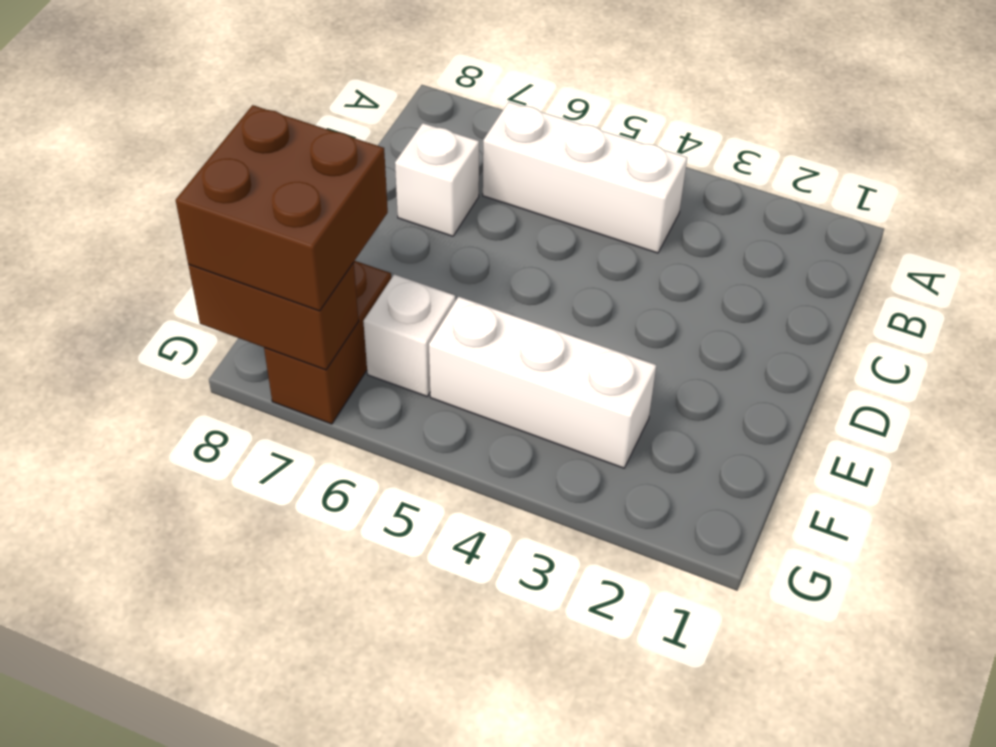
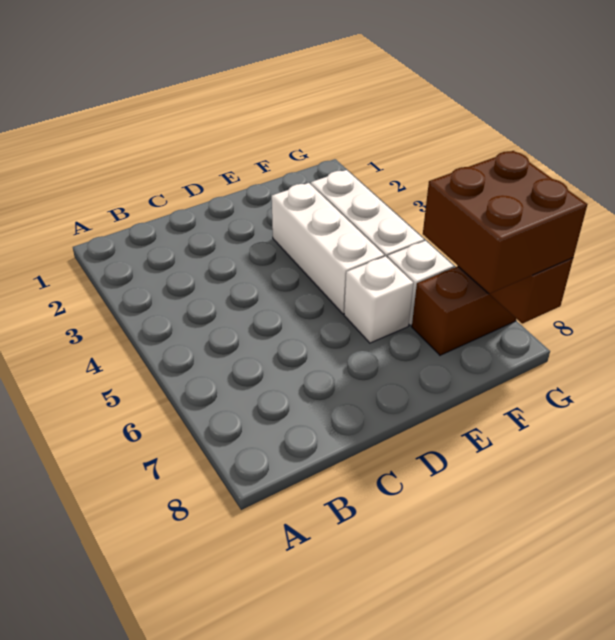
white 1x3 brick [483,102,687,253] -> white 1x3 brick moved to [272,183,384,314]
white 1x1 brick [395,123,479,236] -> white 1x1 brick moved to [344,256,413,343]

